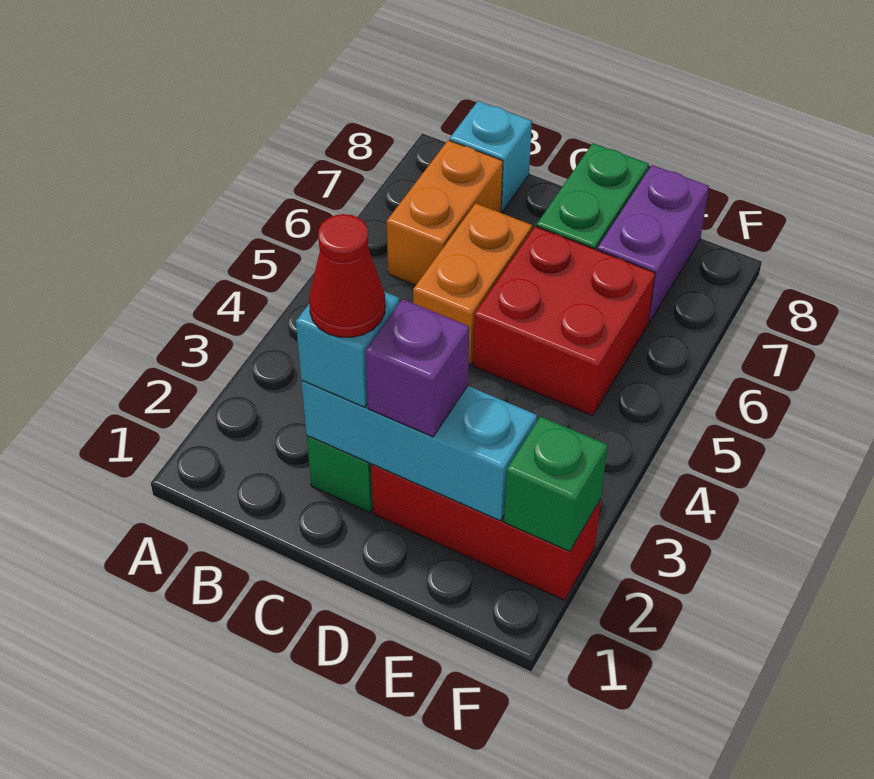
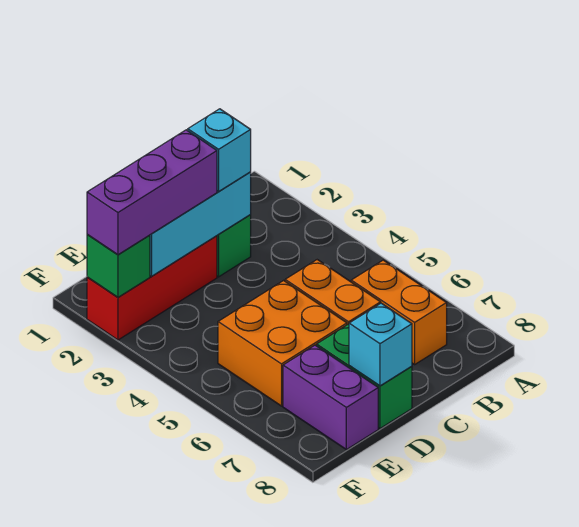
cyan 1x1 brick [450,101,532,212] -> cyan 1x1 brick moved to [349,303,412,386]
red 1x1 cone [309,214,385,337] -> none
purple 1x1 brick [365,299,469,437] -> purple 1x3 brick [87,130,217,255]
red 2x2 brick [473,226,655,416] -> orange 2x2 brick [218,281,347,406]

